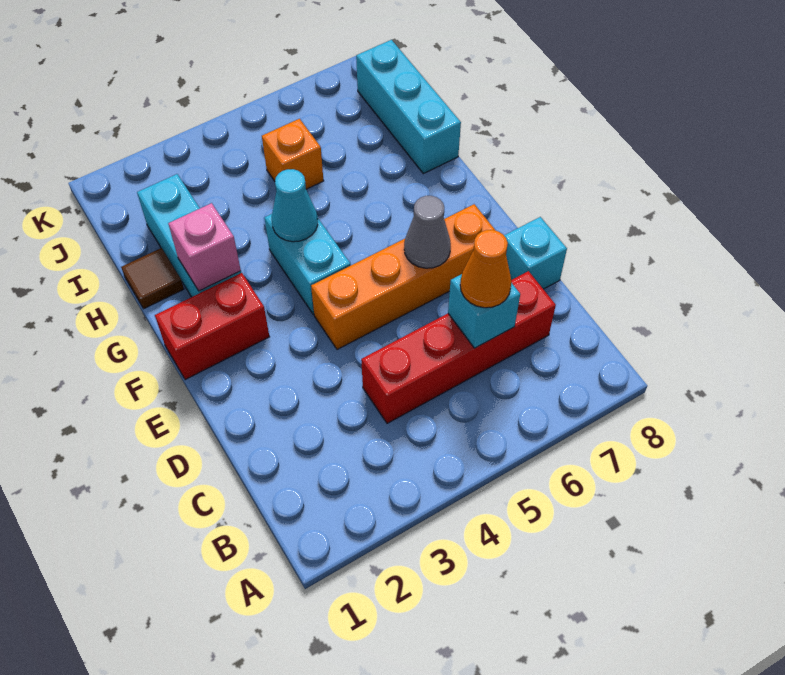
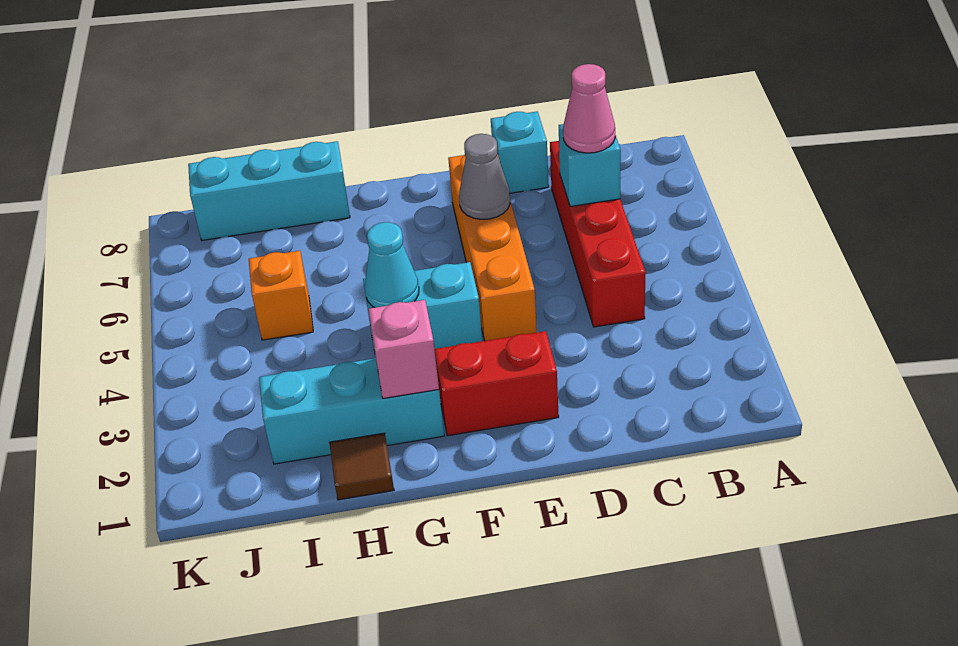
orange 1x1 cone [460,230,512,308] -> pink 1x1 cone [563,64,615,153]
red 1x2 brick [155,273,269,380] -> red 1x2 brick turned to [434,331,559,436]

